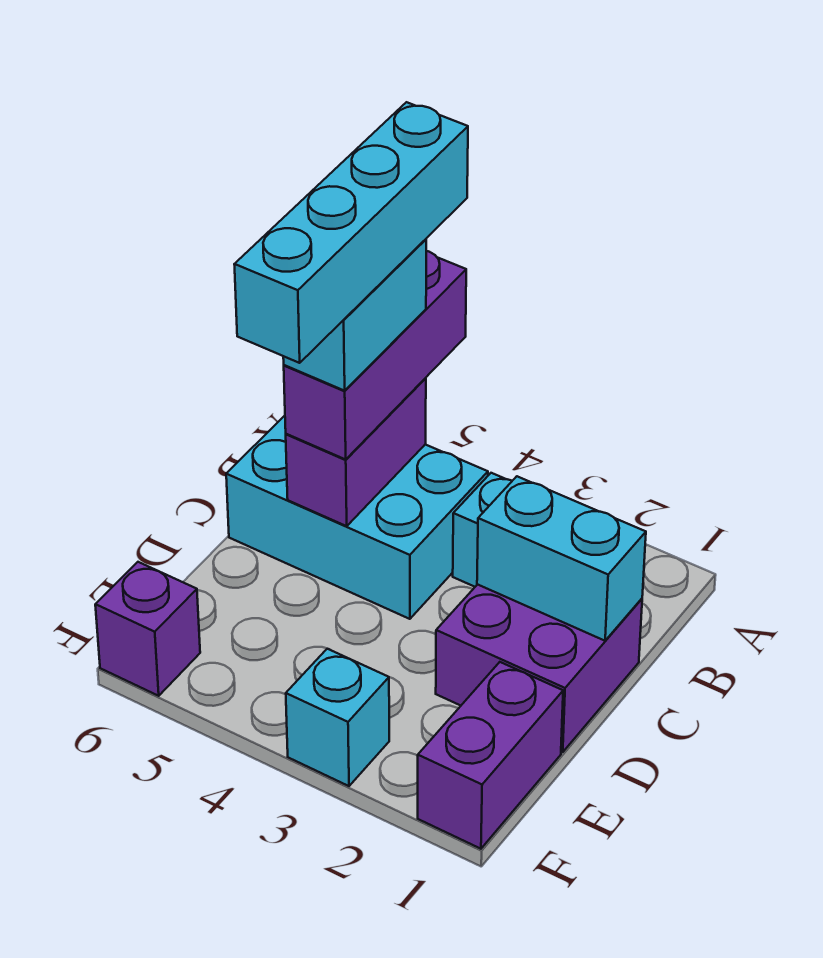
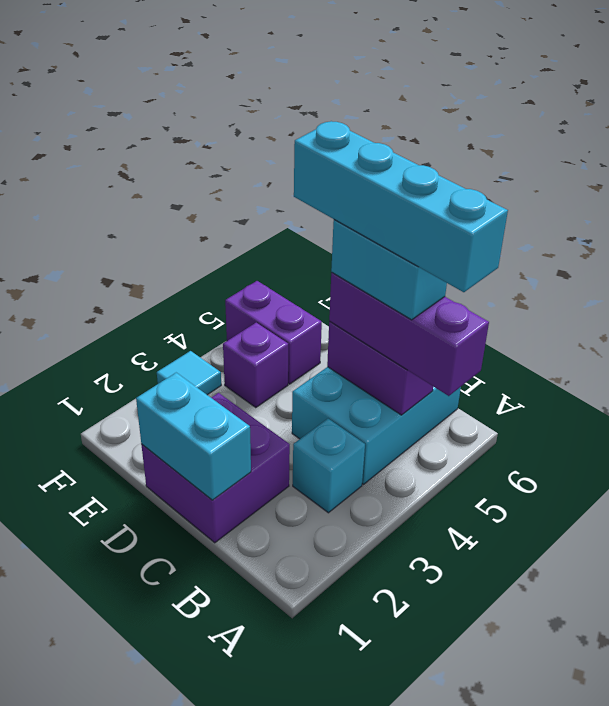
cyan 1x2 brick [477,476,646,641] -> cyan 1x2 brick turned to [136,373,251,500]
purple 1x2 brick [418,662,563,849] -> purple 1x2 brick moved to [225,281,322,384]
cyan 1x1 brick [286,649,389,786] -> cyan 1x1 tile [157,351,221,395]
purple 1x1 brick [95,562,200,696] -> purple 1x1 brick moved to [223,323,288,408]

